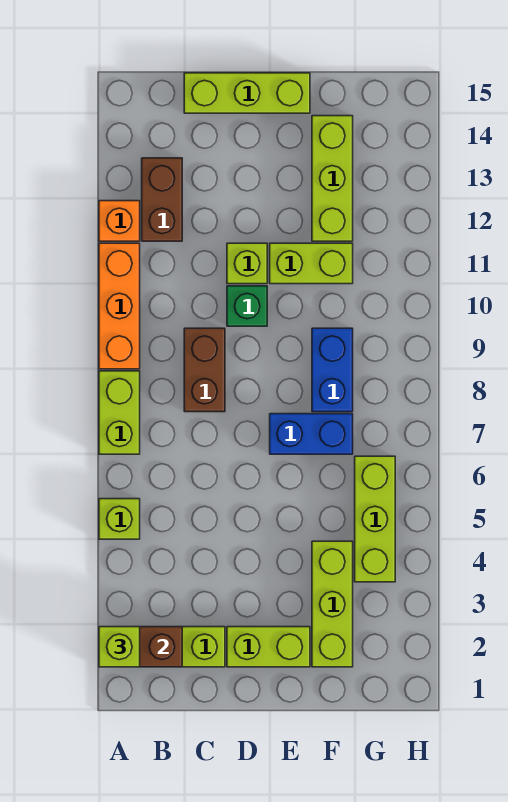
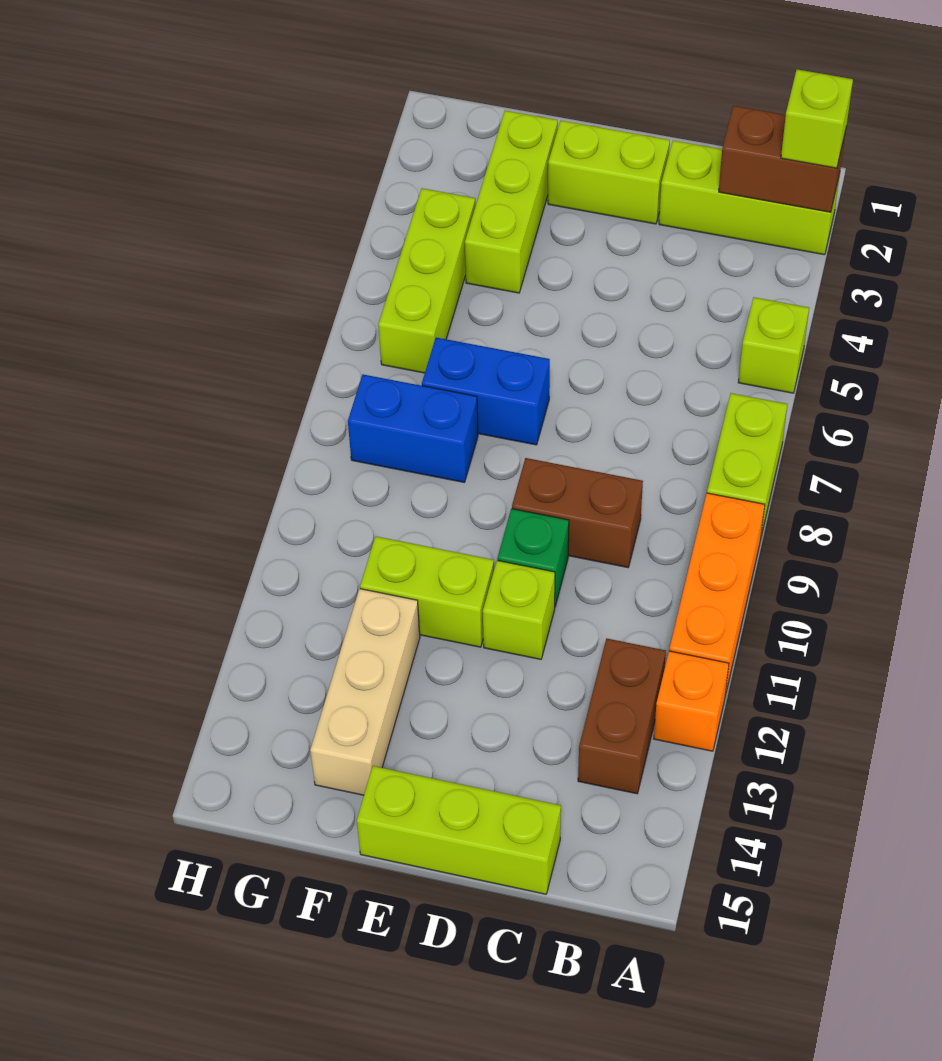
brown 1x2 brick [184,328,225,412] -> brown 1x2 brick turned to [512,458,643,568]
blue 1x2 brick [312,328,353,412] -> blue 1x2 brick turned to [348,375,478,482]
lime 1x3 brick [312,116,353,241] -> tan 1x3 brick [310,589,420,795]

